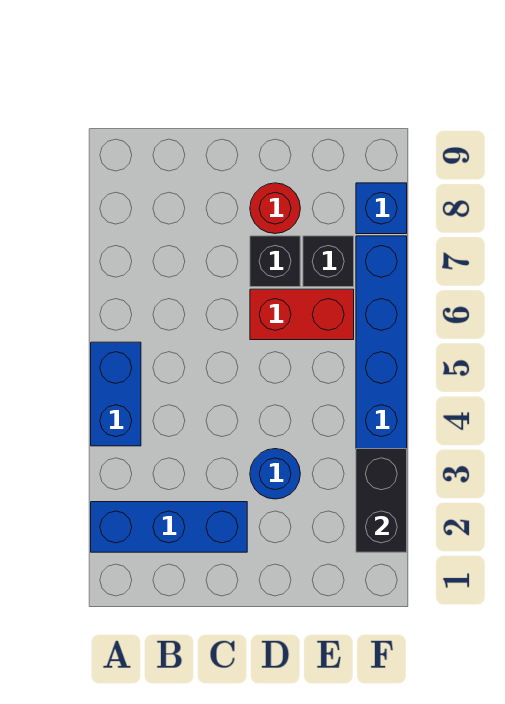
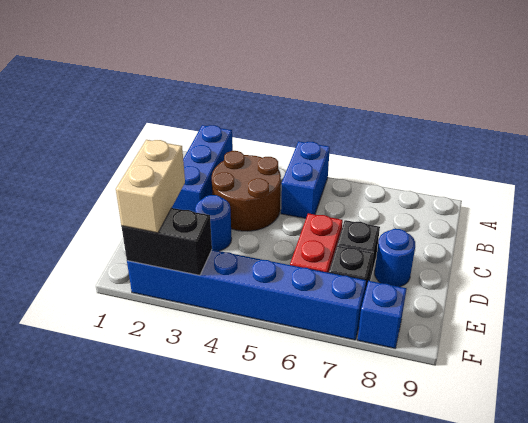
blue 1x2 brick [91,342,141,446] -> blue 1x2 brick turned to [281,141,330,218]
none -> brown 2x2 round brick [212,151,281,231]
red 1x1 round brick [250,183,300,234] -> blue 1x1 round brick [375,229,415,287]
none -> tan 1x2 brick [116,140,185,233]

